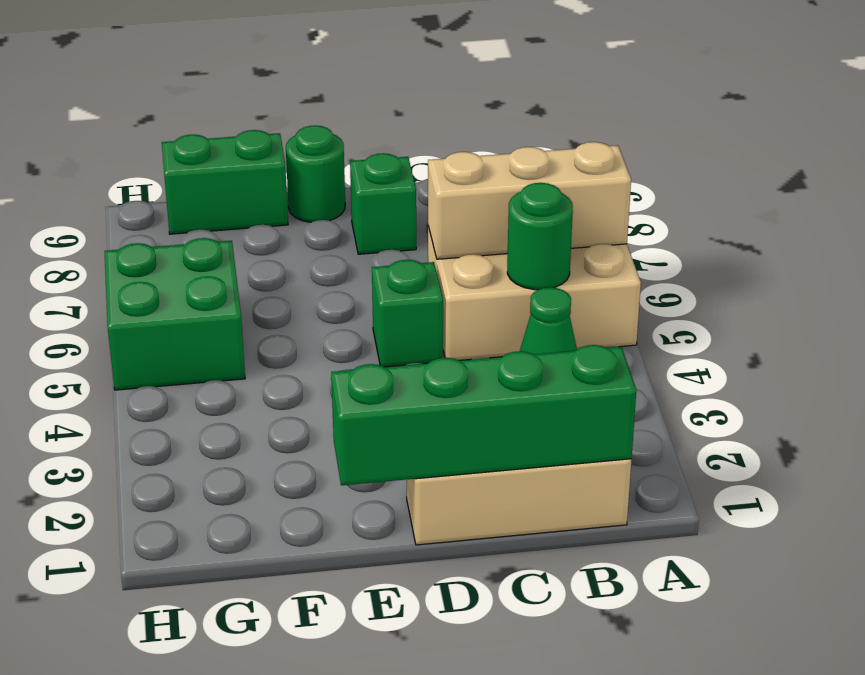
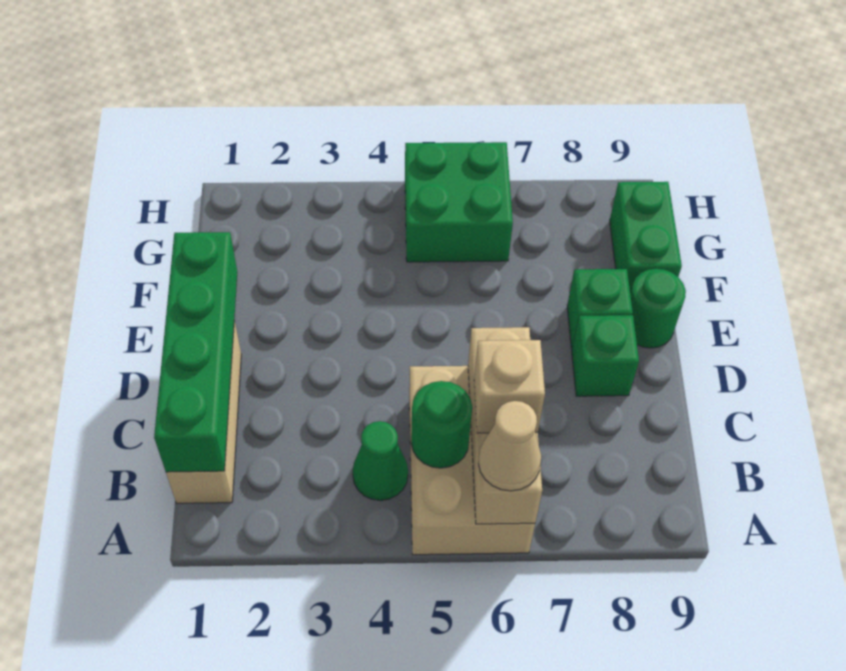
none -> tan 1x1 cone [478,401,541,491]
none -> tan 1x1 brick [474,340,545,433]
green 1x1 brick [372,260,443,367] -> green 1x1 brick moved to [567,269,633,349]

